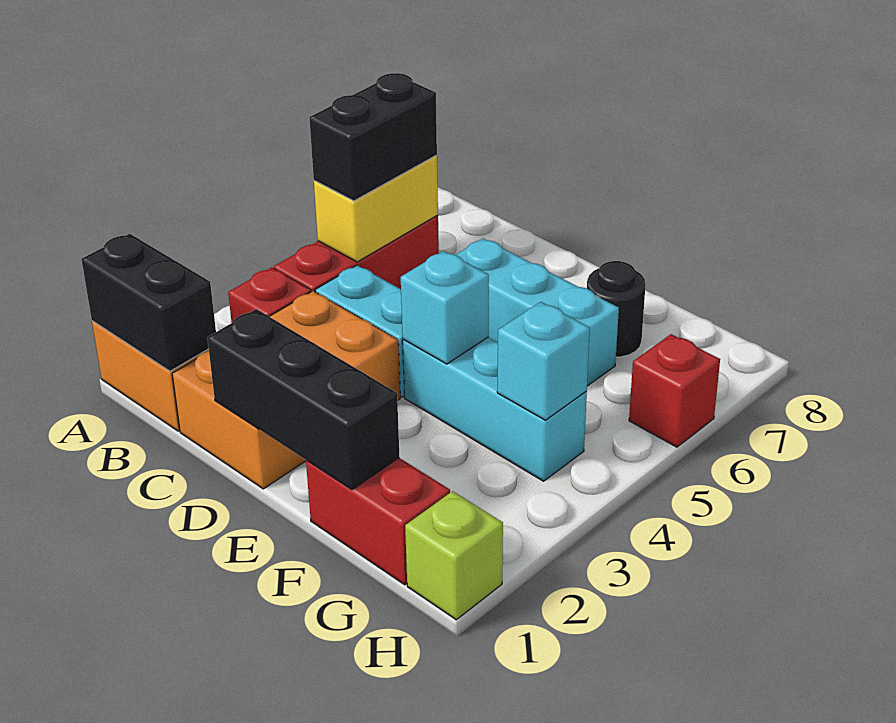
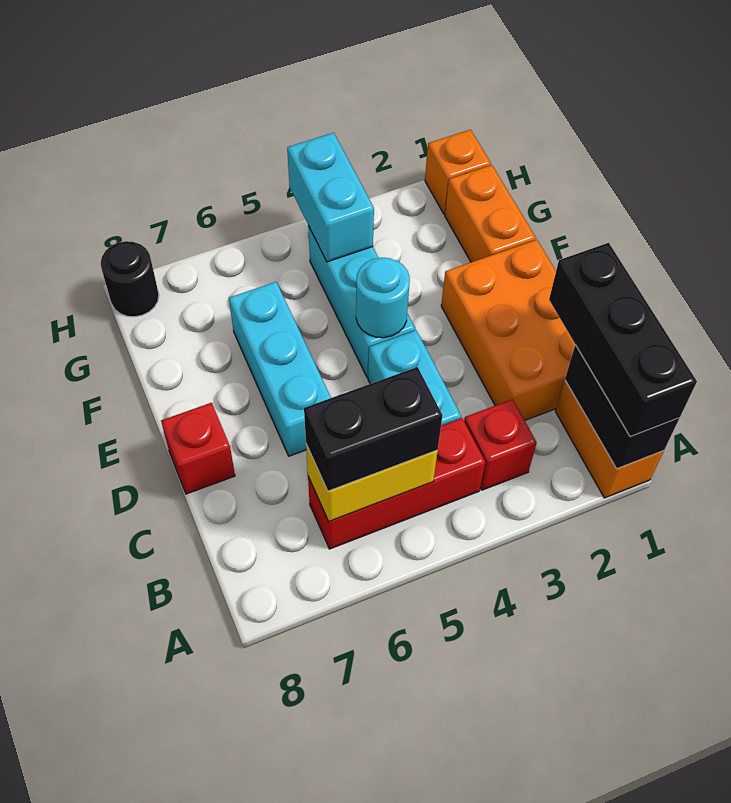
orange 2x3 brick [172,291,400,489] -> orange 2x3 brick turned to [441,240,575,420]
black 1x3 brick [207,309,399,490] -> black 1x3 brick moved to [549,243,697,436]
cyan 1x1 brick [401,251,489,364] -> cyan 1x1 round brick [356,258,410,338]
red 1x2 brick [306,458,450,585] -> orange 1x2 brick [445,165,536,262]
black 1x1 round brick [587,261,646,357] -> black 1x1 round brick moved to [101,241,159,317]
cyan 1x1 brick [497,302,590,420] -> cyan 1x2 brick [287,133,374,262]
lime 1x1 brick [405,491,503,620] -> orange 1x1 brick [425,130,491,214]
red 1x1 brick [629,334,720,447] -> red 1x1 brick moved to [161,403,235,494]

